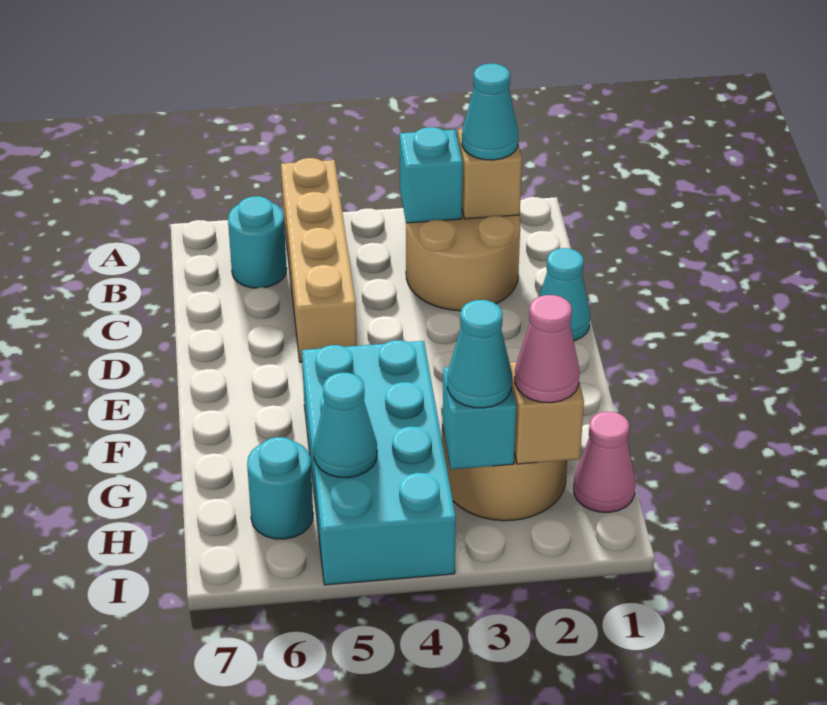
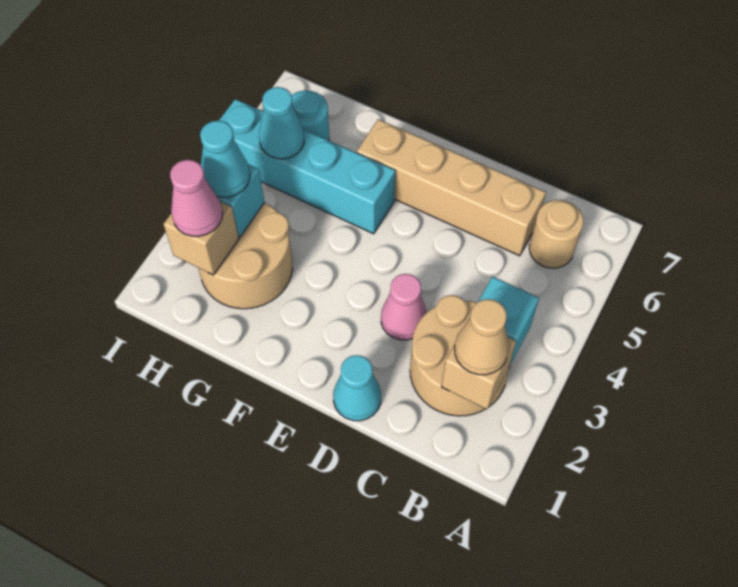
tan 1x4 brick [281,158,357,362] -> tan 1x4 brick moved to [357,119,546,256]
cyan 1x1 cone [462,64,518,160] -> tan 1x1 cone [455,299,509,375]
cyan 1x1 round brick [228,196,287,288] -> tan 1x1 round brick [529,200,583,268]
cyan 2x4 brick [302,340,456,585] -> cyan 1x4 brick [219,99,396,234]
pink 1x1 cone [574,411,635,512] -> pink 1x1 cone moved to [381,274,427,340]

